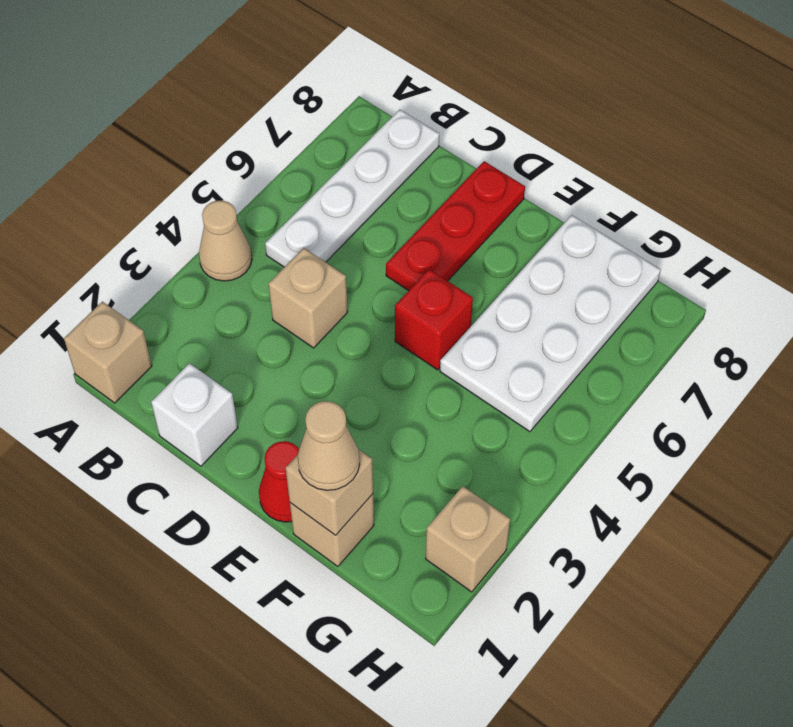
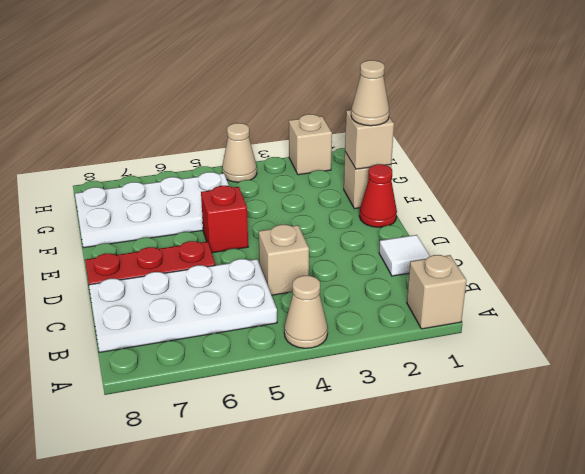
white 1x4 plate [265,110,439,267] -> white 2x4 plate [89,259,277,352]
white 1x1 brick [151,363,238,466] -> white 1x1 tile [379,235,430,276]
none -> tan 1x1 cone [222,123,257,182]

